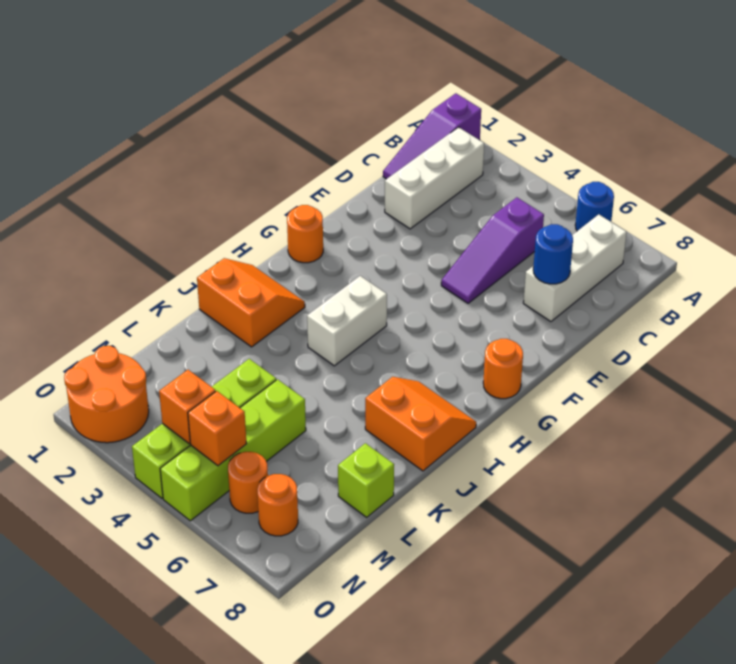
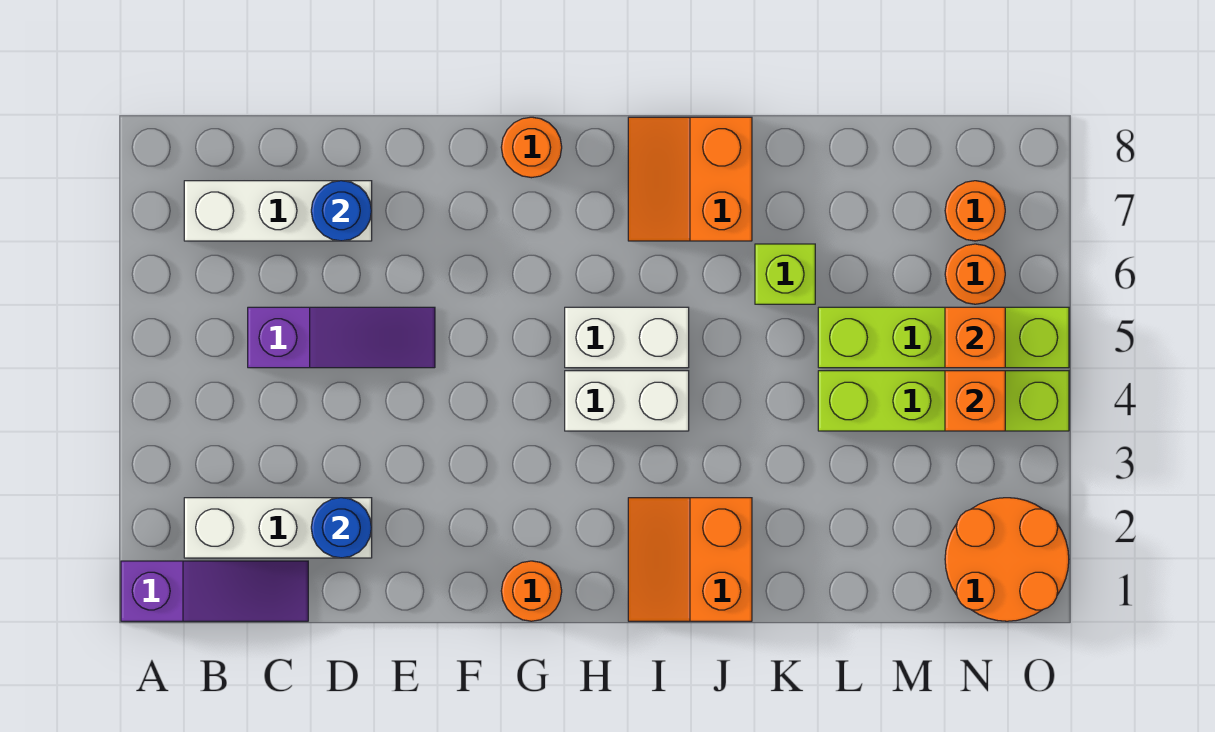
blue 1x1 round brick [575,182,614,231] -> blue 1x1 round brick moved to [311,498,372,558]
none -> white 1x2 brick [565,307,689,368]
lime 1x1 brick [338,443,394,517] -> lime 1x1 brick moved to [755,244,815,304]

